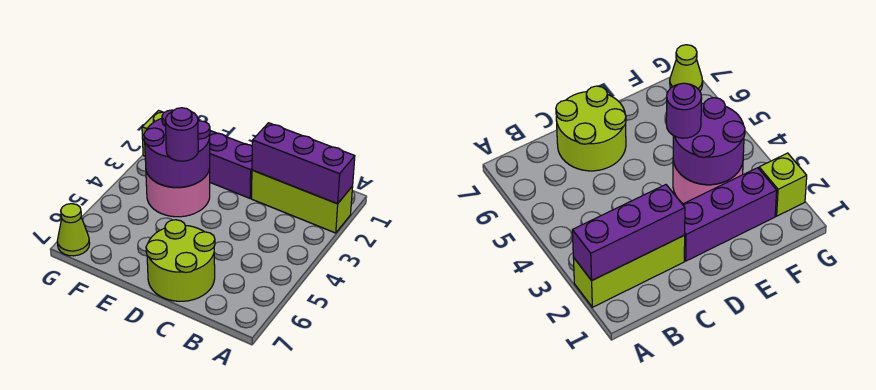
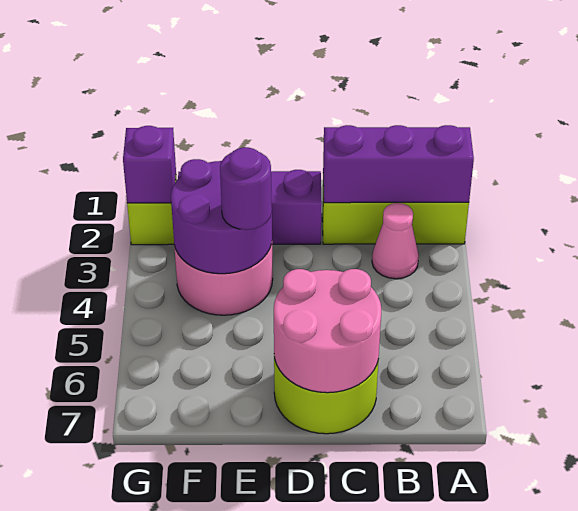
none -> pink 1x1 cone [372,203,419,279]
none -> pink 2x2 round brick [274,269,381,393]
none -> purple 1x1 brick [123,126,176,203]
lime 1x1 cone [57,204,90,256] -> none

